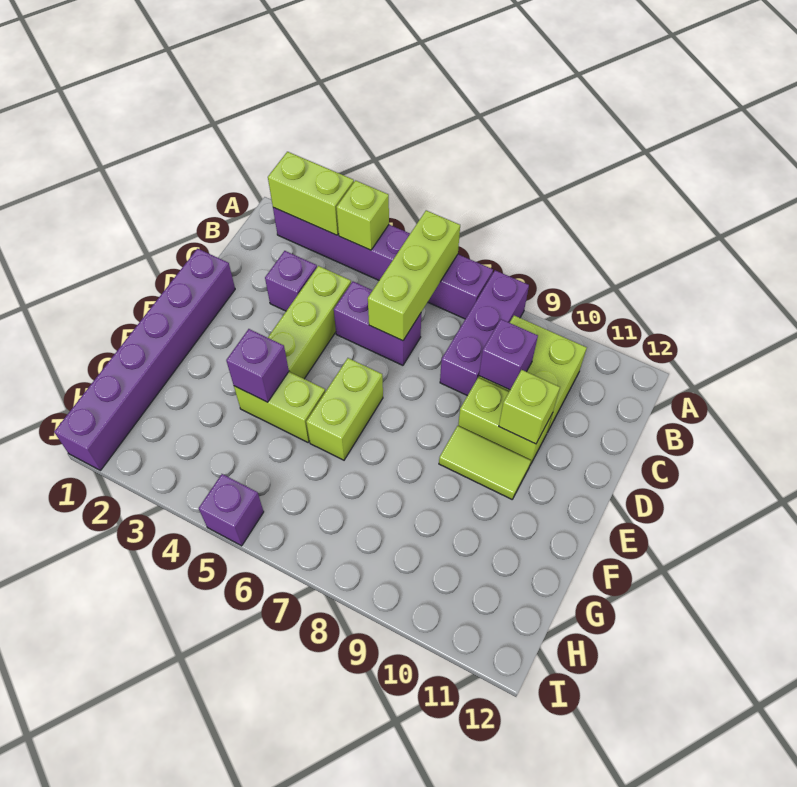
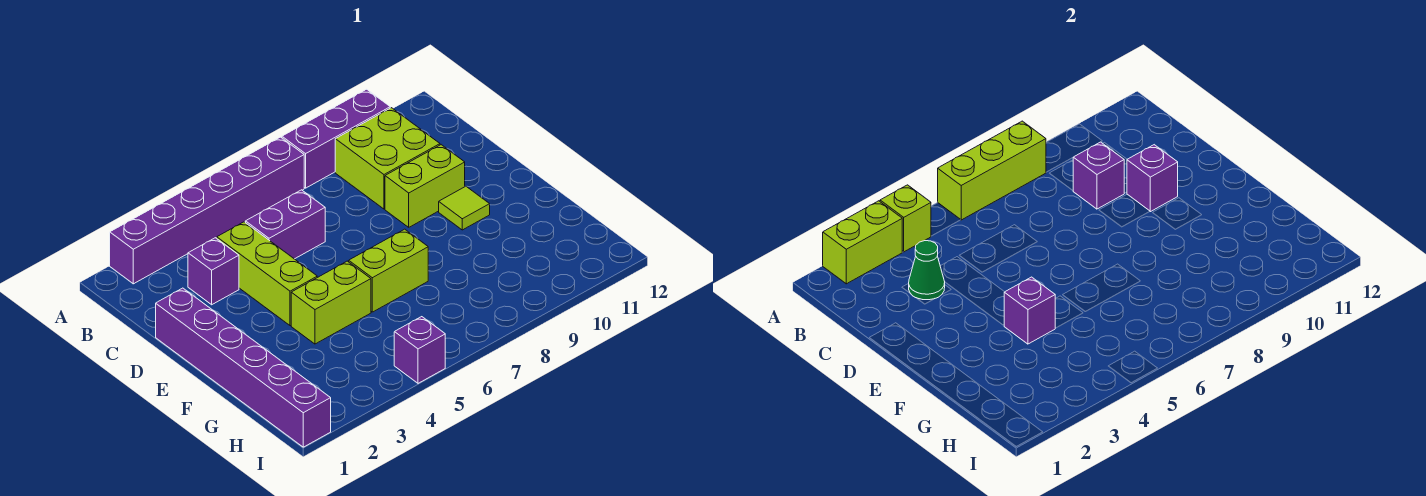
lime 1x3 brick [368,210,460,341] -> lime 1x3 brick turned to [938,121,1046,220]
purple 1x3 brick [440,270,529,396] -> purple 1x3 brick turned to [282,89,390,188]
none -> green 1x1 cone [909,241,945,300]
lime 1x1 brick [499,370,560,444] -> purple 1x1 brick [1127,145,1178,212]
lime 1x2 brick [306,358,383,460] -> lime 1x2 brick turned to [349,229,428,312]
lime 1x2 tile [439,426,531,499] -> lime 1x1 tile [439,186,490,230]

